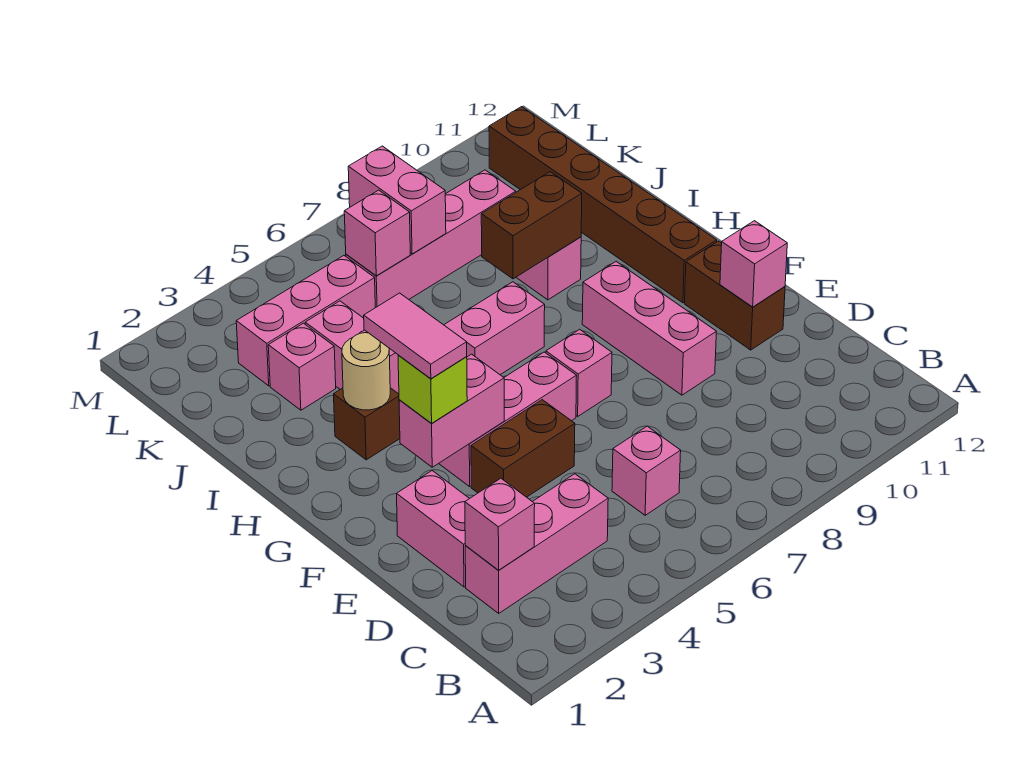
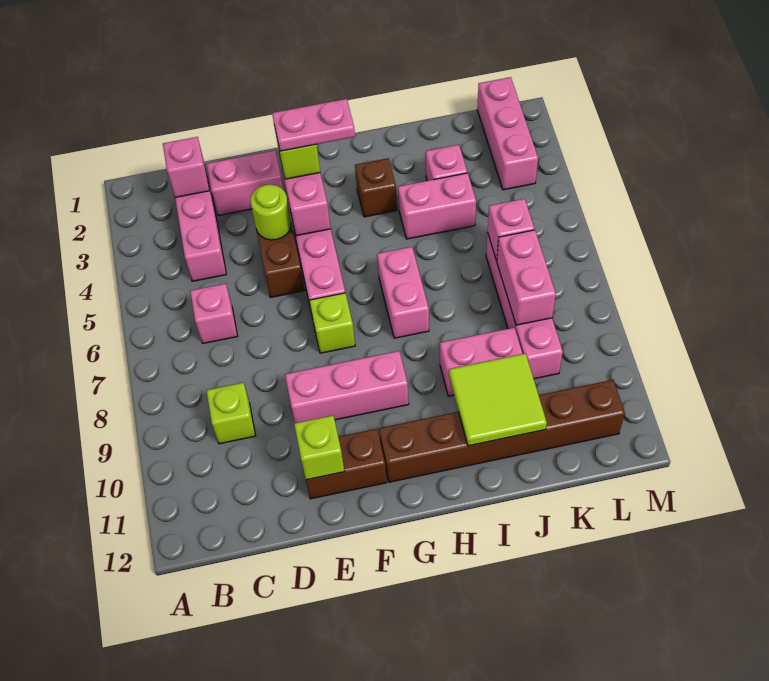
none -> lime 1x1 brick [206,383,255,444]
none -> lime 1x1 round brick [251,185,291,240]
pink 1x1 brick [720,221,787,307] -> lime 1x1 brick [294,416,344,480]
pink 1x2 tile [364,293,467,379] -> pink 1x2 plate [272,99,355,151]
pink 1x1 brick [546,329,612,416] -> lime 1x1 brick [310,293,355,353]
tan 1x1 round brick [342,333,390,410] -> none
brown 1x2 brick [481,172,582,279] -> none
none -> lime 2x2 tile [449,354,547,446]
pink 1x3 brick [236,256,375,386] -> pink 1x3 brick moved to [477,77,538,190]
pink 1x2 brick [348,146,446,254] -> pink 1x2 brick turned to [497,230,556,325]

